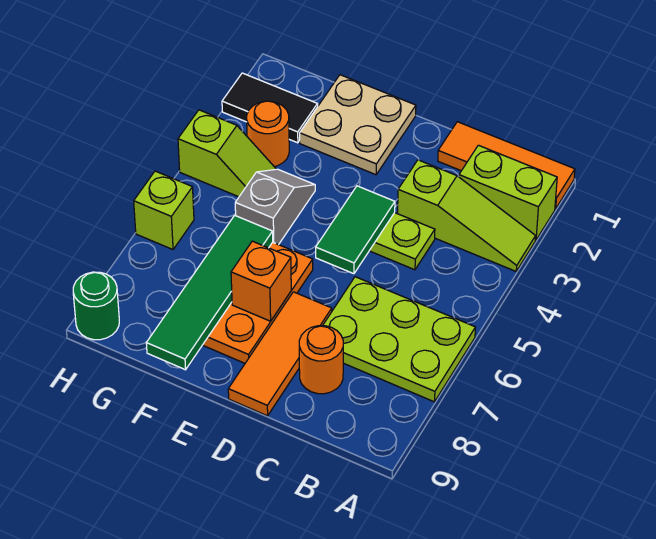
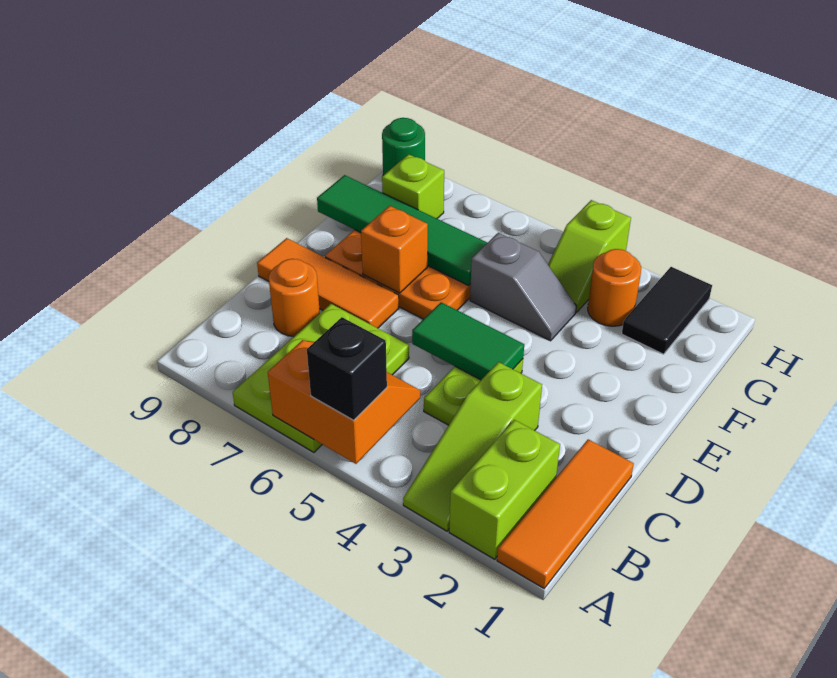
none -> orange 2x2 slope [268,340,420,464]
none -> black 1x1 brick [307,317,387,420]
tan 2x2 plate [300,75,416,175] -> none
lime 1x1 brick [134,171,194,250] -> lime 1x1 brick moved to [382,154,444,218]

